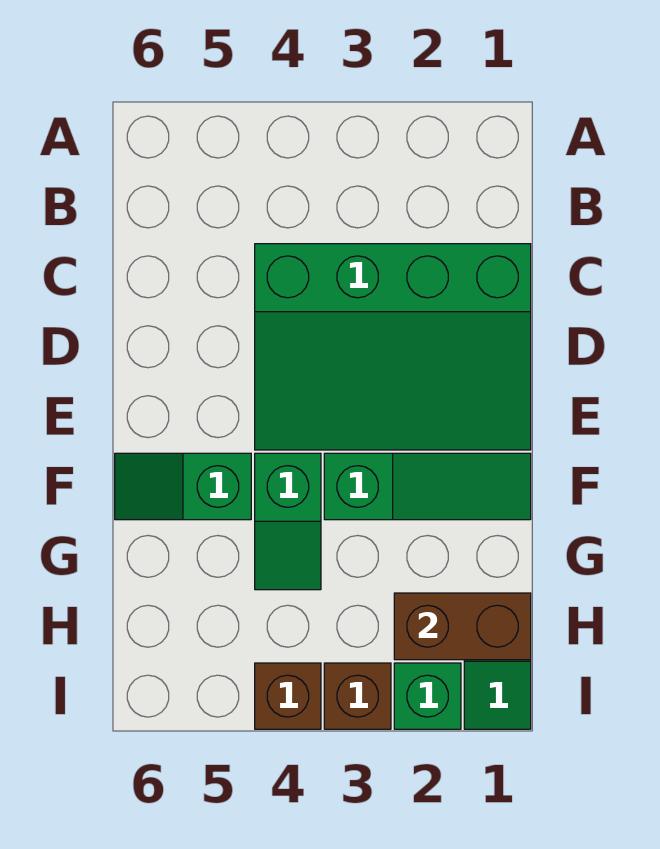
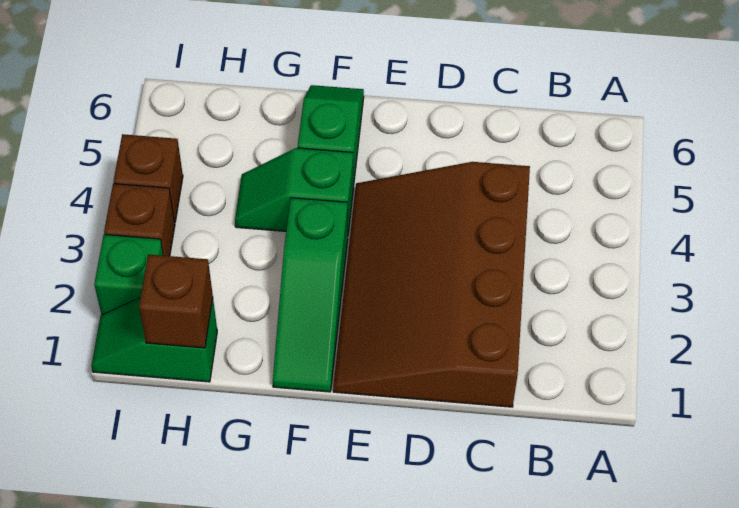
green 3x4 slope [255,244,531,450] -> brown 3x4 slope [333,162,530,407]
brown 1x2 brick [394,593,531,660] -> brown 1x1 brick [139,254,213,348]

